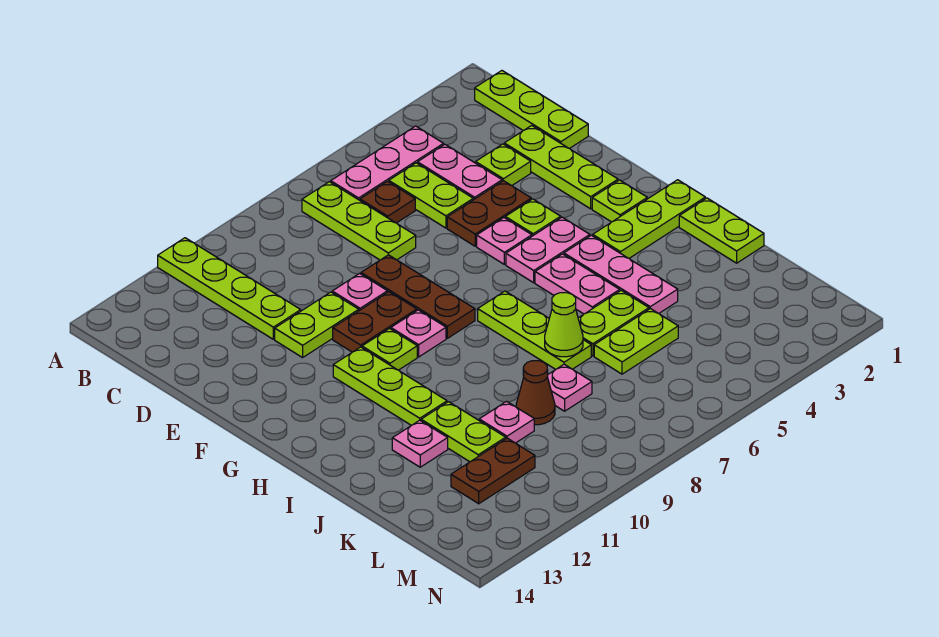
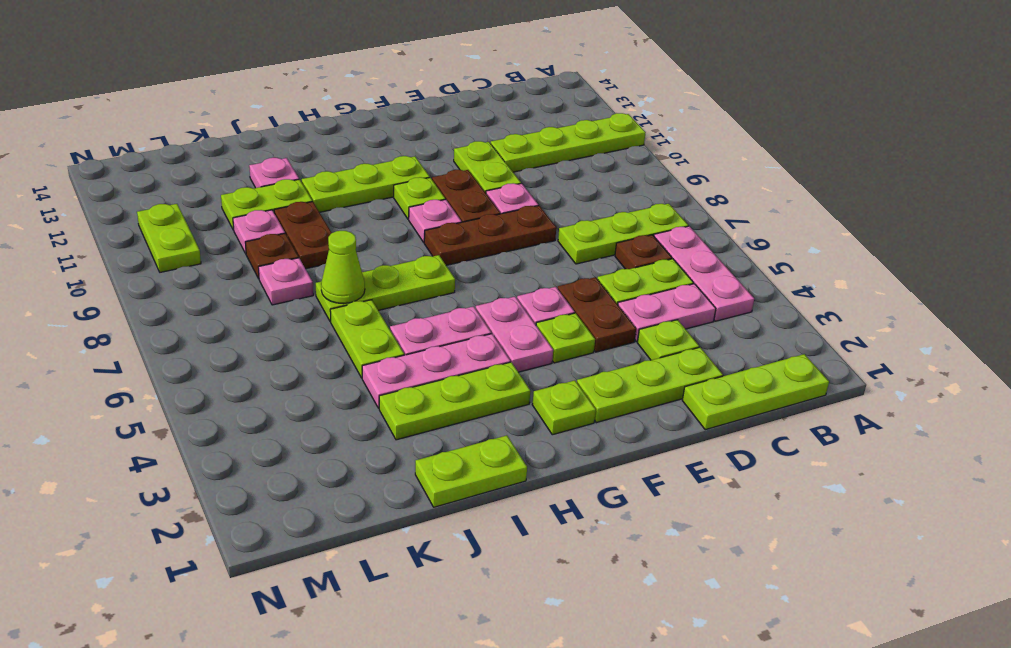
lime 1x3 plate [593,180,705,258] -> lime 1x3 plate turned to [379,362,530,440]
lime 1x2 plate [594,309,678,374] -> lime 1x2 plate moved to [137,204,201,272]
brown 1x1 cone [516,361,555,425] -> brown 1x1 plate [245,234,299,279]
brown 1x2 plate [451,438,535,504] -> brown 1x2 plate moved to [274,202,332,269]

